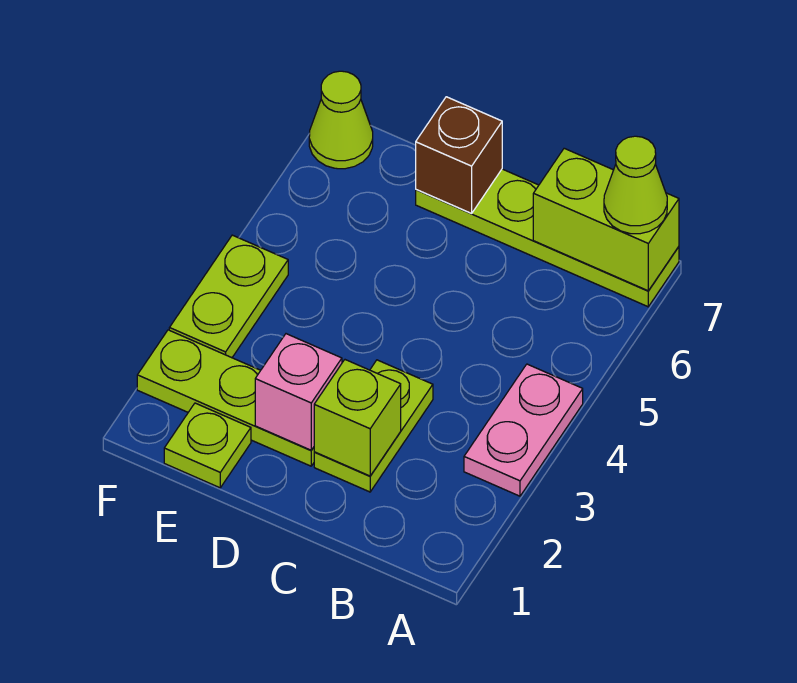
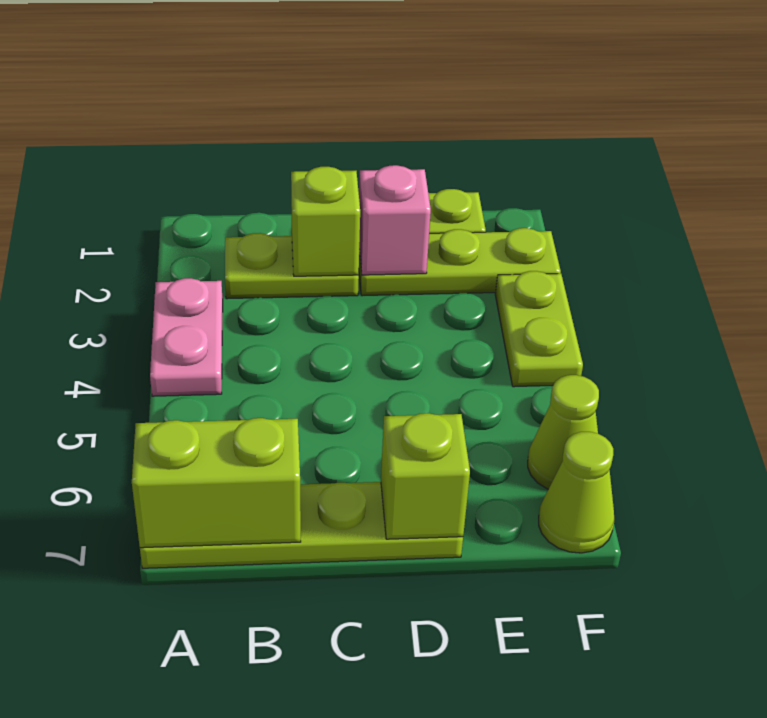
lime 1x1 cone [604,136,667,234] -> lime 1x1 cone moved to [528,375,599,489]
lime 1x2 plate [314,360,433,492] -> lime 1x2 plate turned to [225,233,359,299]
brown 1x1 brick [416,97,502,213] -> lime 1x1 brick [381,413,470,539]

